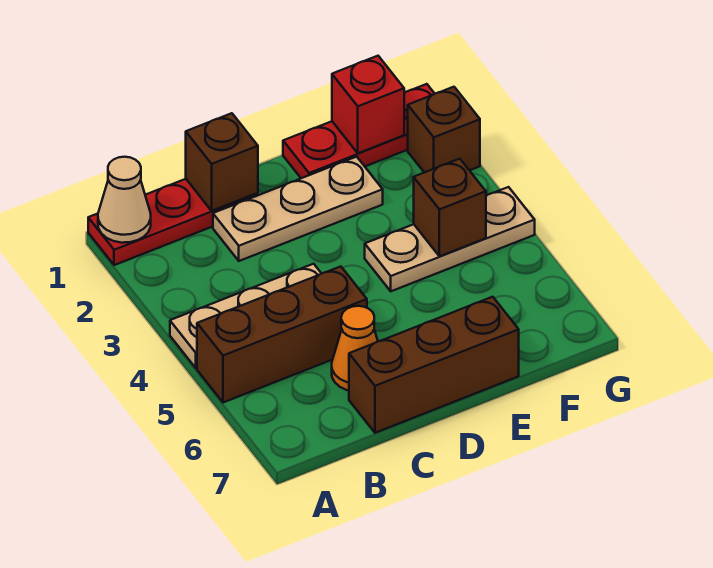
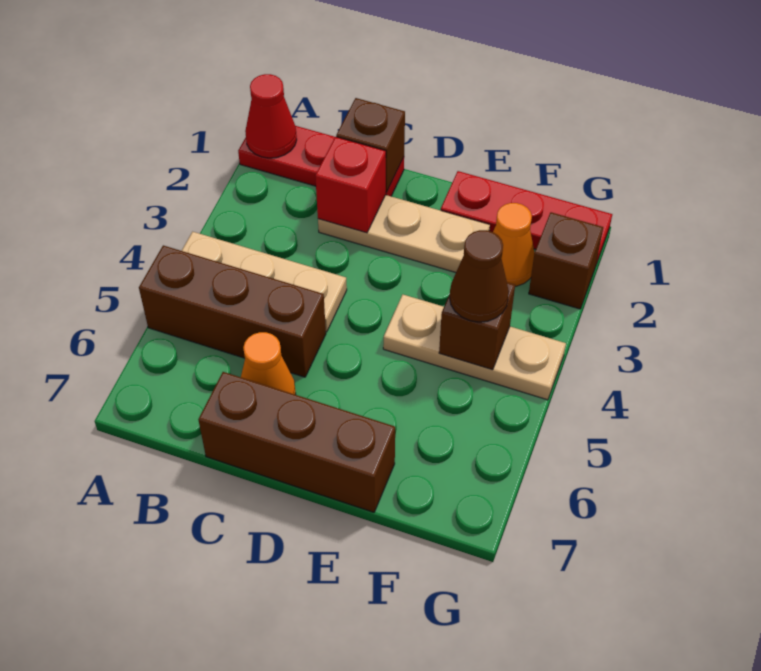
tan 1x1 cone [98,157,151,243] -> red 1x1 cone [245,74,297,158]
red 1x1 brick [332,56,404,153] -> red 1x1 brick moved to [315,137,386,233]
none -> orange 1x1 cone [493,203,535,286]
none -> brown 1x1 cone [450,230,509,322]

